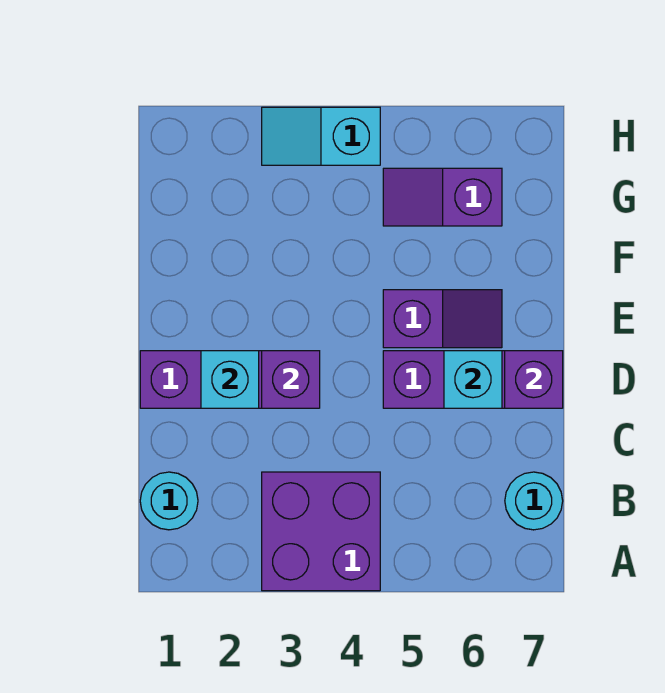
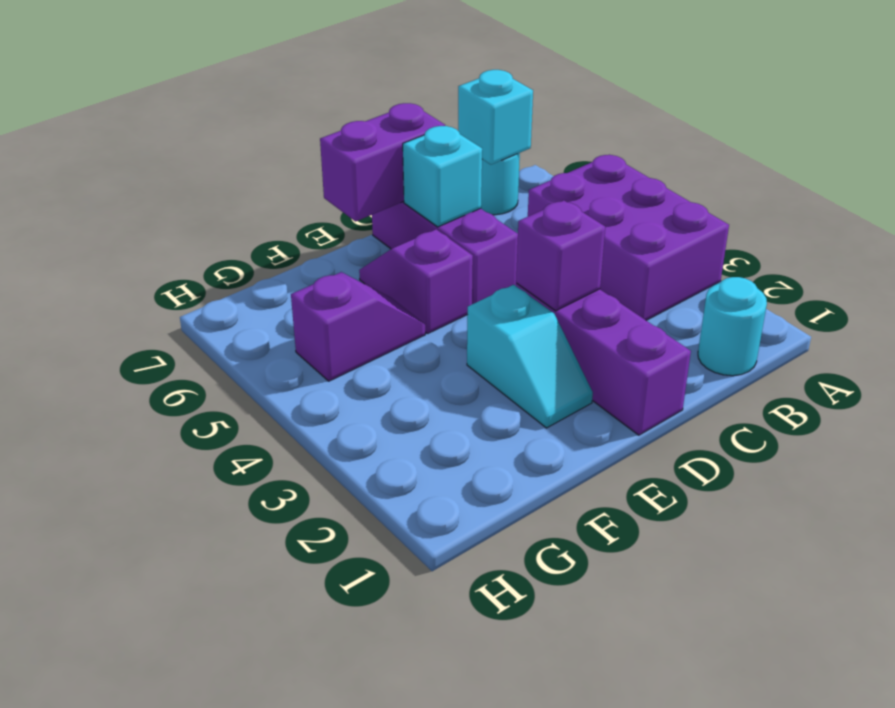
purple 2x2 brick [262,472,380,591] -> purple 2x3 brick [528,155,729,321]
cyan 1x1 brick [201,351,259,408] -> cyan 1x1 brick moved to [458,70,533,165]
purple 1x1 brick [505,351,563,408] -> purple 1x2 brick [320,103,445,222]
purple 1x2 slope [383,168,502,226] -> purple 1x2 slope turned to [291,272,425,381]
cyan 1x2 slope [262,107,380,165] -> cyan 1x2 slope moved to [467,285,593,428]

